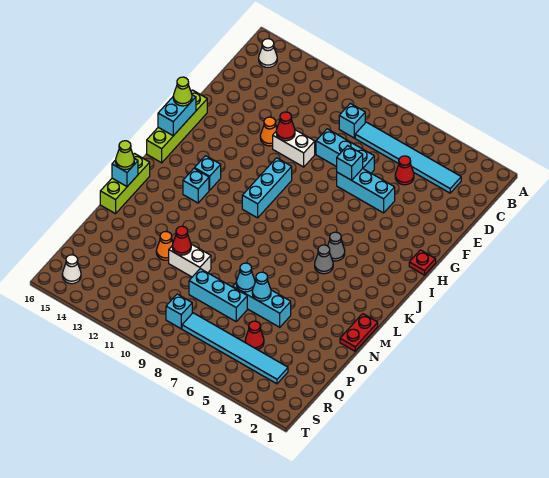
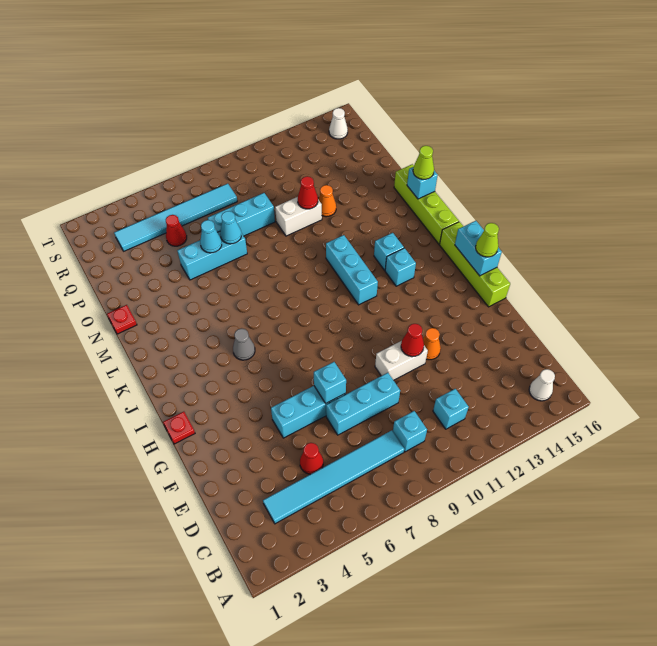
cyan 1x3 brick [242,158,292,218] -> cyan 1x3 brick moved to [326,235,378,305]
grey 1x1 cone [315,245,333,274] -> none
lime 1x3 brick [100,154,150,214] -> lime 1x4 brick [394,164,459,244]
red 1x2 plate [340,314,378,351] -> red 1x1 plate [107,305,137,334]
cyan 1x1 brick [166,294,192,329] -> cyan 1x1 brick moved to [433,389,469,429]

